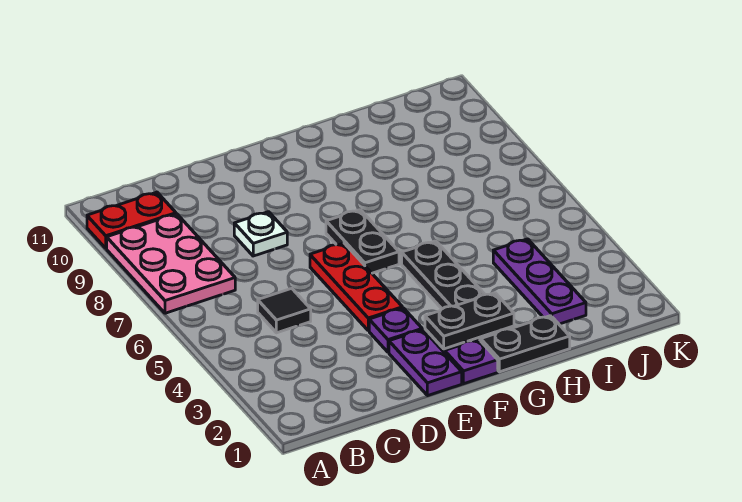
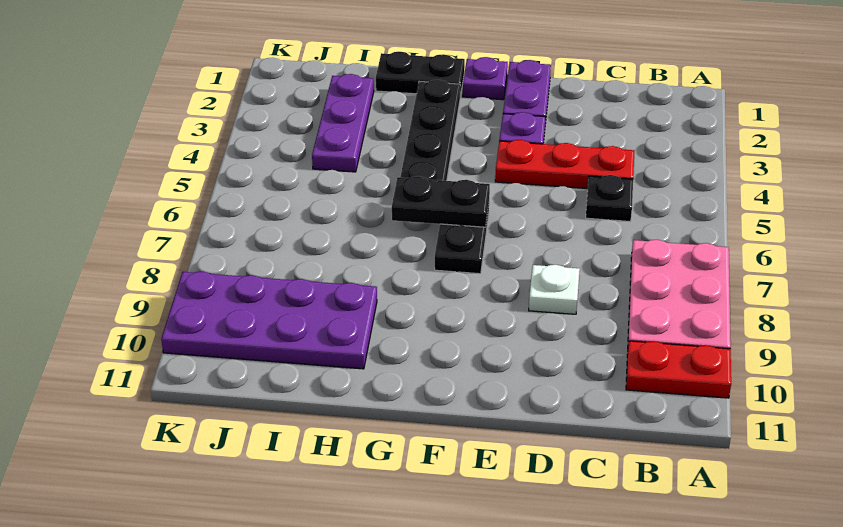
black 1x1 tile [258,288,311,333] -> black 1x1 plate [586,175,633,221]
red 1x3 plate [310,243,402,331] -> red 1x3 plate turned to [495,140,634,189]
black 1x2 plate [425,293,514,349] -> black 1x2 plate moved to [392,176,490,227]
none -> purple 2x4 plate [161,271,377,369]

